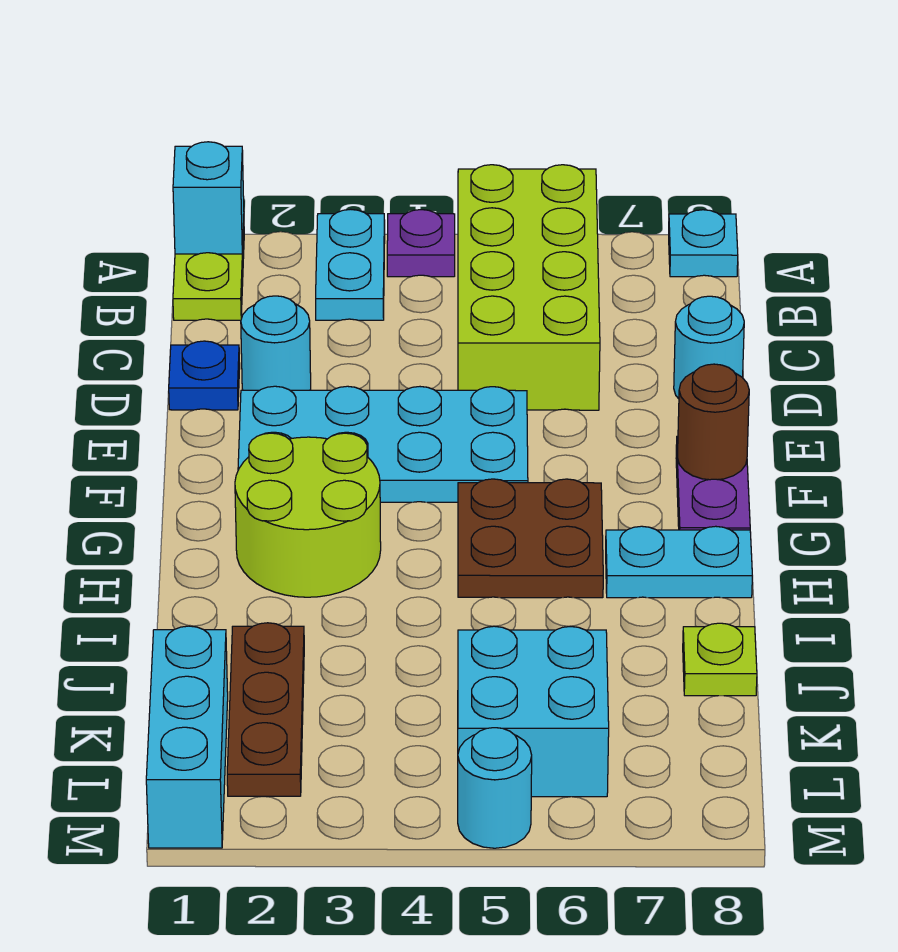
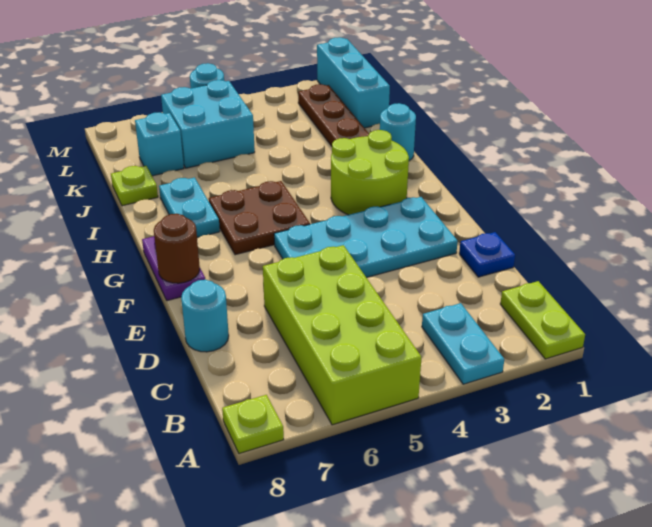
cyan 1x1 brick [173,142,244,254] -> cyan 1x1 brick moved to [135,112,184,176]
purple 1x1 plate [387,210,455,277] -> none
cyan 1x1 plate [669,210,738,277] -> lime 1x1 plate [222,395,284,454]
cyan 1x1 round brick [241,296,311,390] -> cyan 1x1 round brick moved to [380,103,416,161]
cyan 1x2 plate [606,526,752,598] -> cyan 1x2 plate turned to [159,177,220,237]

